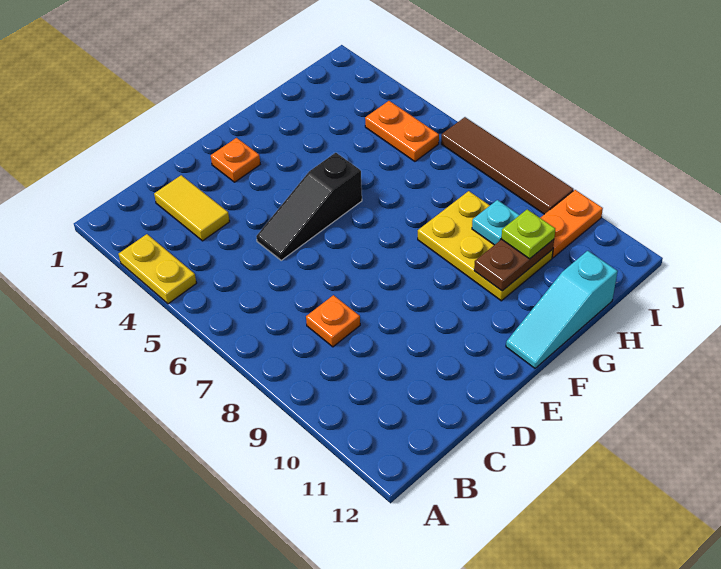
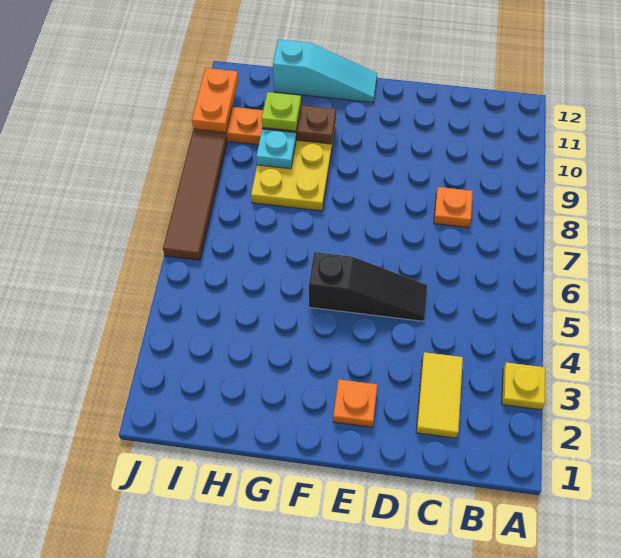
yellow 1x2 plate [119,234,196,304] -> yellow 1x1 plate [502,363,545,410]
orange 1x2 plate [365,101,439,161] -> orange 1x2 plate moved to [192,68,238,132]

